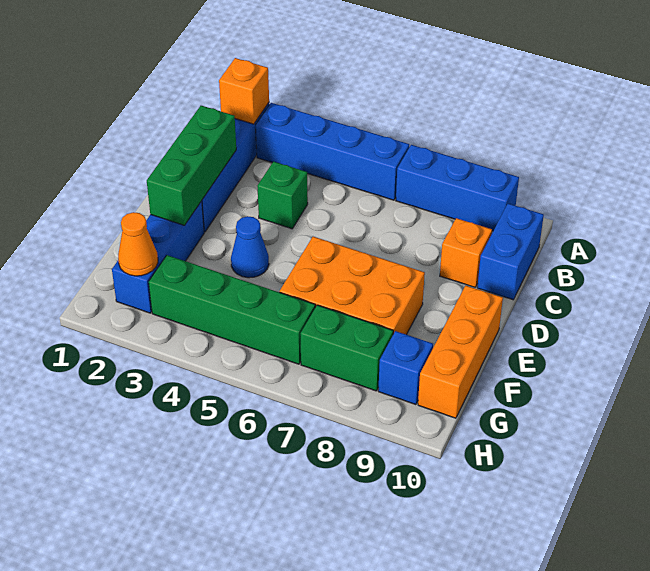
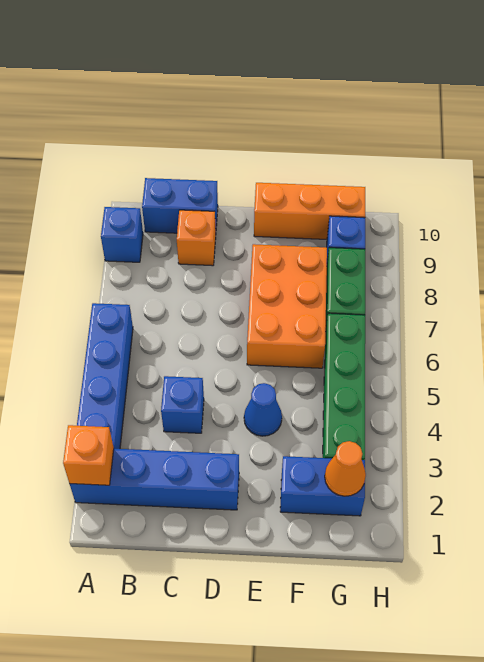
blue 1x3 brick [396,145,519,231] -> blue 1x1 brick [101,207,143,262]
green 1x3 brick [147,106,236,225] -> none
green 1x1 brick [257,162,308,229] -> blue 1x1 brick [161,376,204,433]
blue 1x3 brick [112,201,204,313] -> blue 1x2 brick [280,456,365,516]

